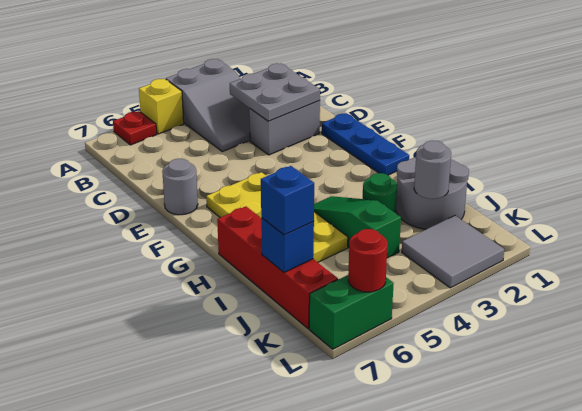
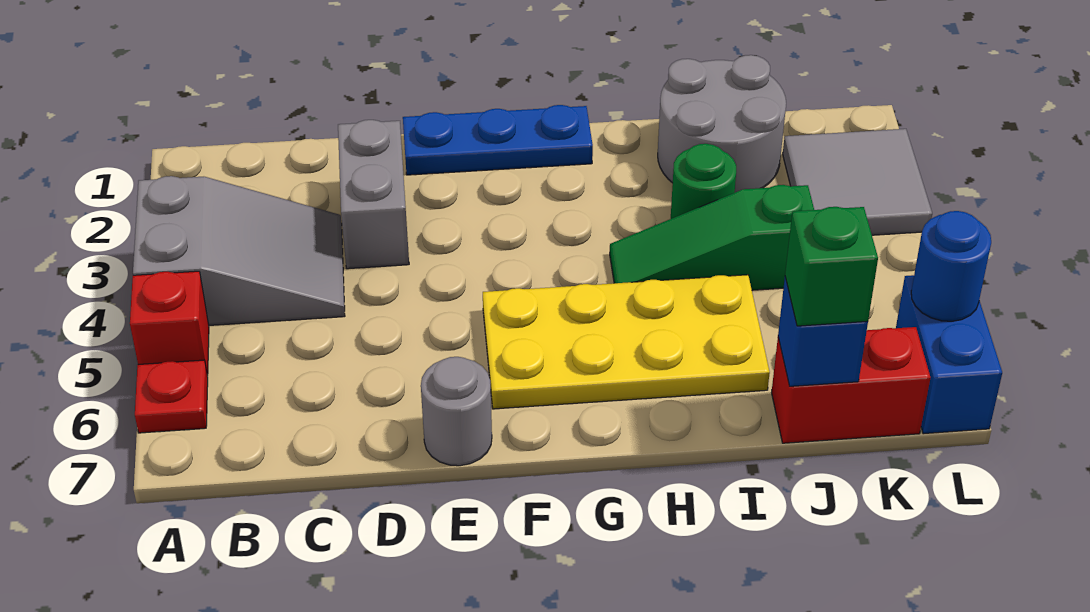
yellow 1x1 brick [139,79,184,134] -> red 1x1 brick [130,271,209,375]
grey 2x2 plate [230,63,320,121] -> none
red 1x4 brick [217,206,338,329] -> red 1x2 brick [772,327,931,443]
grey 1x1 round brick [414,141,451,199] -> none
blue 1x1 brick [261,166,314,235] -> green 1x1 brick [785,207,878,326]
green 1x2 brick [309,275,394,349] -> blue 1x2 brick [896,275,1002,434]
red 1x1 round brick [348,229,388,292] -> blue 1x1 round brick [911,211,991,321]

